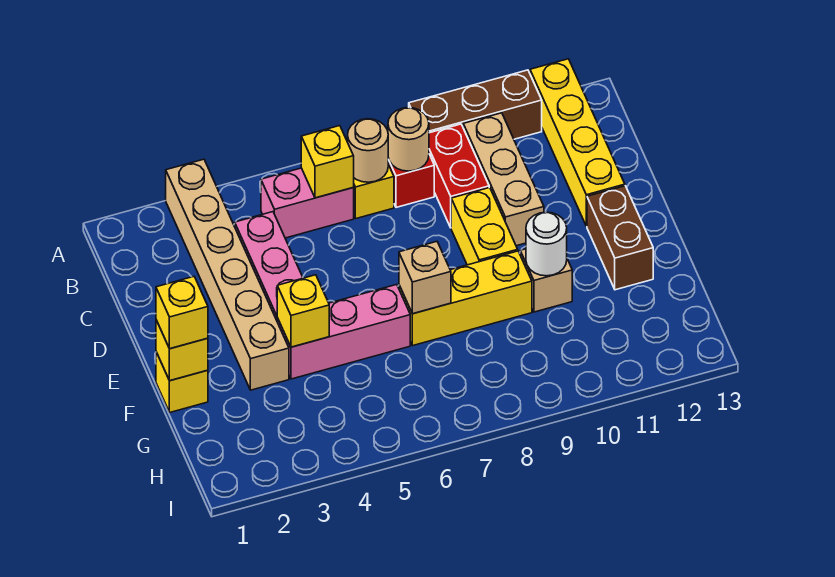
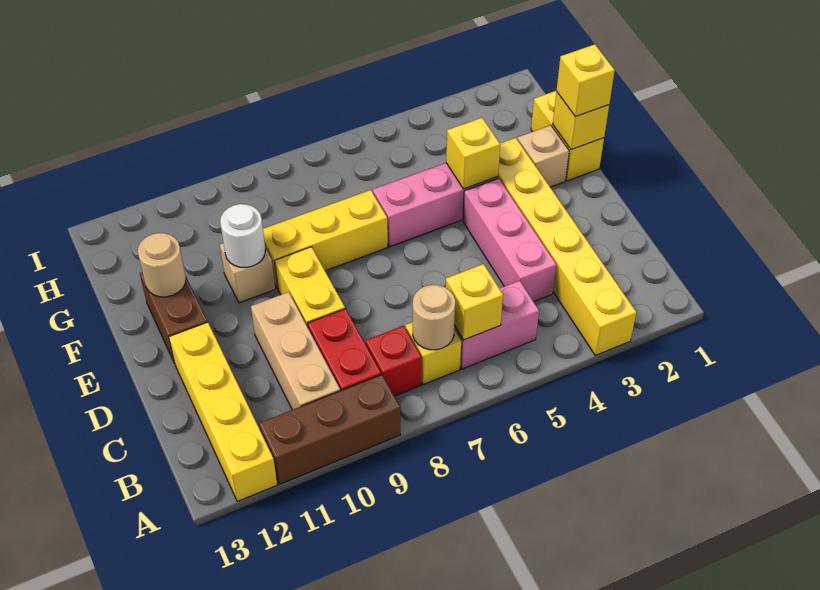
tan 1x6 brick [166,159,289,390] -> yellow 1x6 brick [498,138,636,355]
tan 1x1 round brick [388,108,429,171] -> tan 1x1 round brick moved to [138,233,186,297]
yellow 1x1 brick [156,352,208,412] -> yellow 1x2 brick [531,91,604,181]
tan 1x1 brick [399,242,451,314] -> tan 1x1 brick moved to [517,125,569,187]

